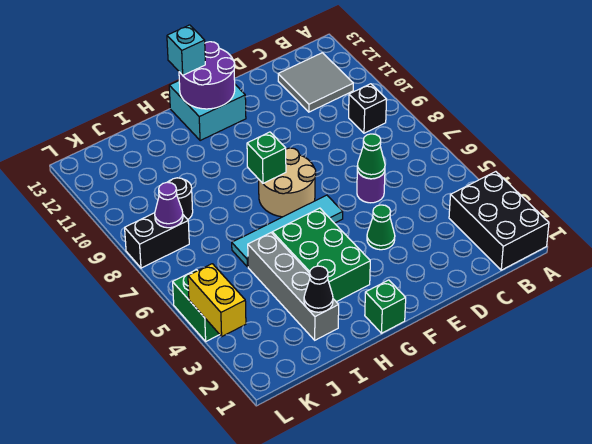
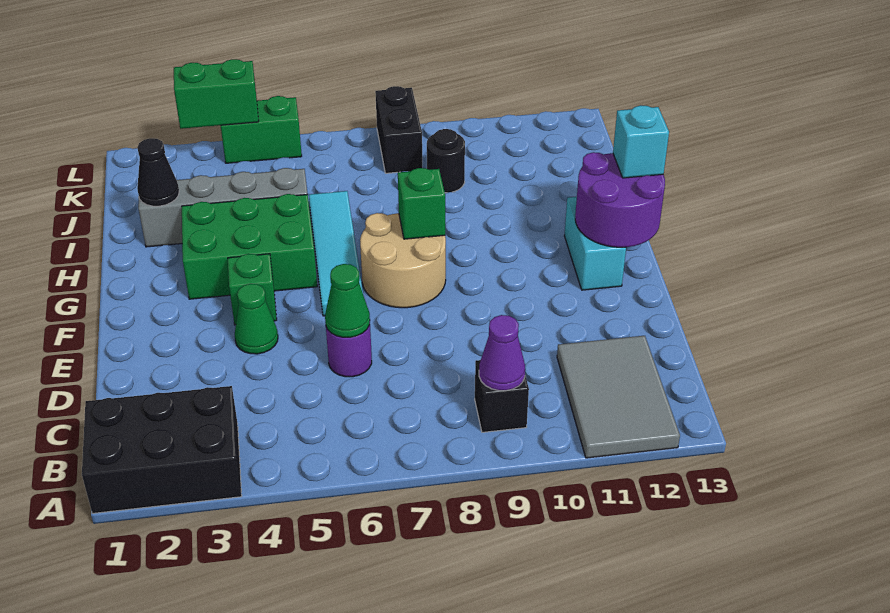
grey 2x2 tile [278,53,353,112] -> grey 2x3 tile [557,336,680,458]
cyan 2x2 brick [169,81,246,141] -> cyan 1x2 brick [564,197,626,290]
green 1x1 brick [365,280,406,333] -> green 1x1 brick moved to [228,254,277,325]
purple 1x1 cone [155,182,183,228] -> purple 1x1 cone moved to [479,315,525,391]
yellow 1x2 brick [188,264,246,336] -> green 1x2 brick [174,59,259,129]

